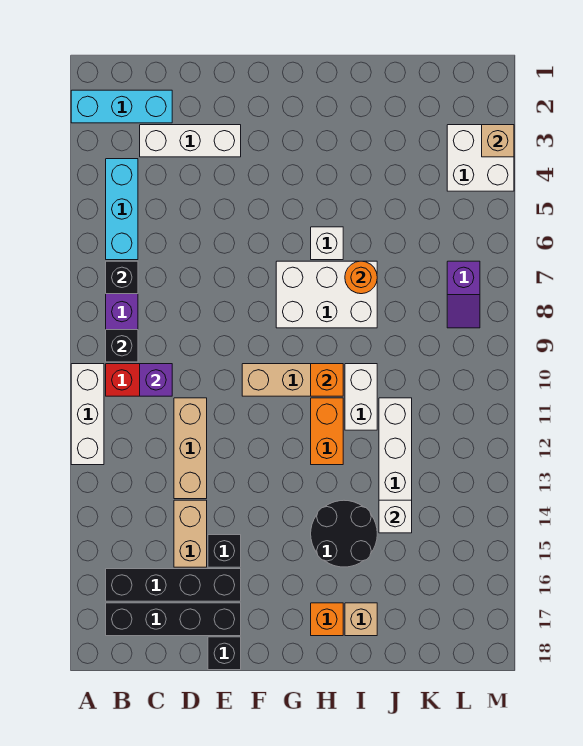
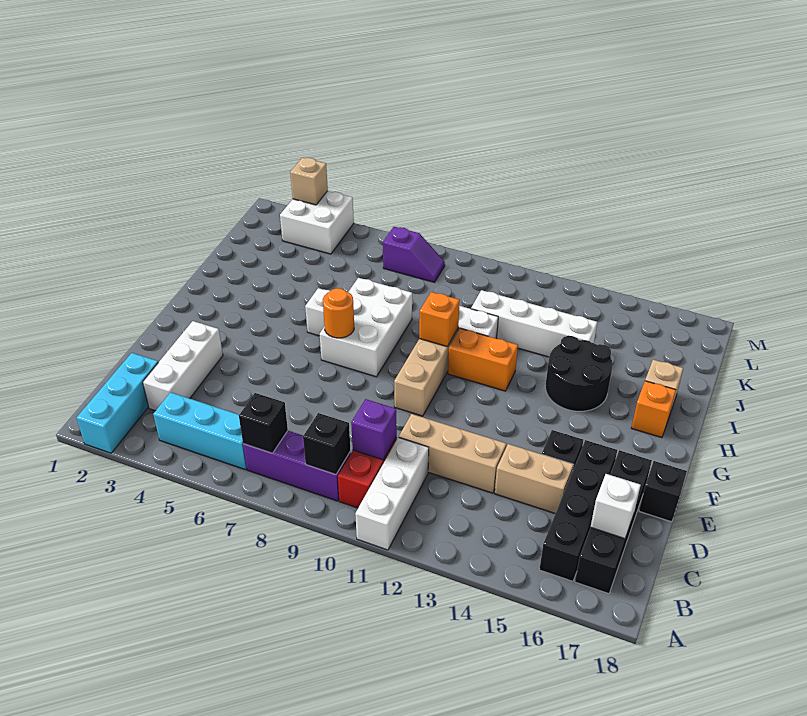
white 1x3 brick [71,364,104,465] -> white 1x3 brick turned to [355,437,429,550]
orange 1x1 round brick [345,261,377,294] -> orange 1x1 round brick moved to [323,288,354,338]
white 1x1 brick [379,500,412,533] -> white 1x1 brick moved to [591,474,641,539]

